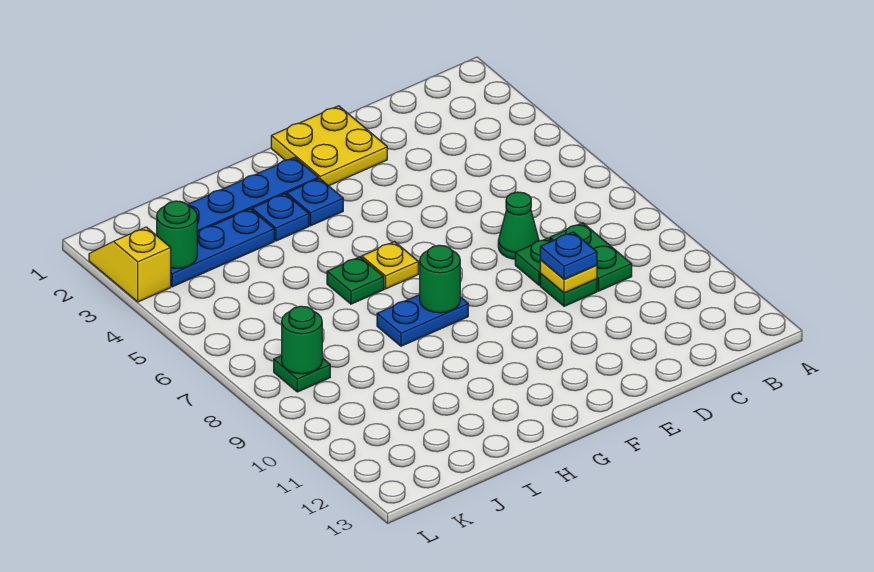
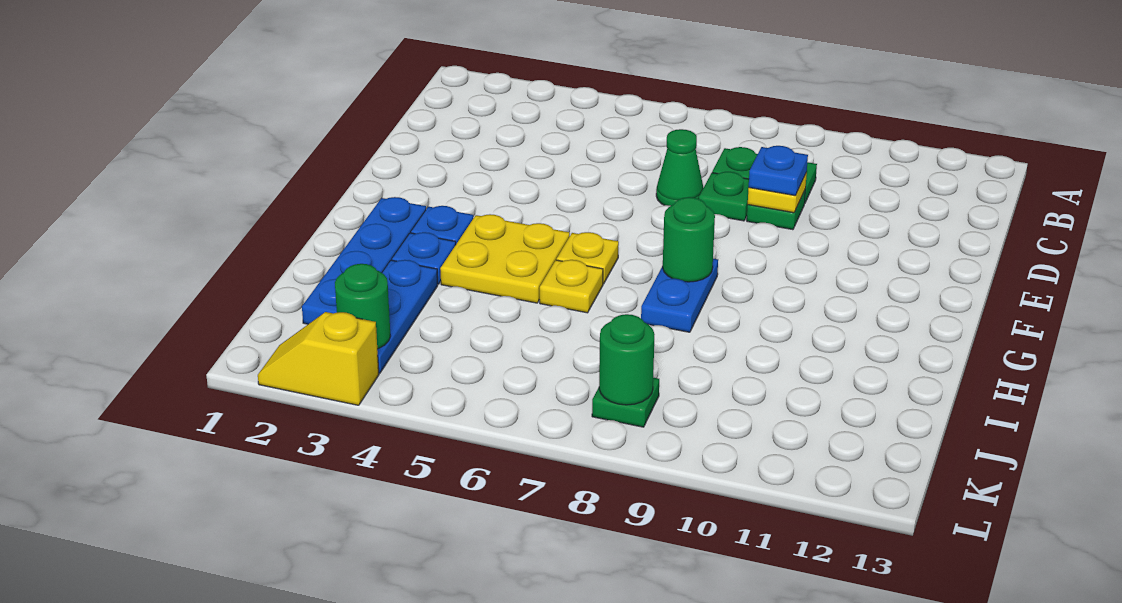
yellow 2x2 plate [271,106,387,186] -> yellow 2x2 plate moved to [440,214,570,303]
green 1x1 plate [327,257,384,304] -> yellow 1x1 plate [540,260,603,313]

